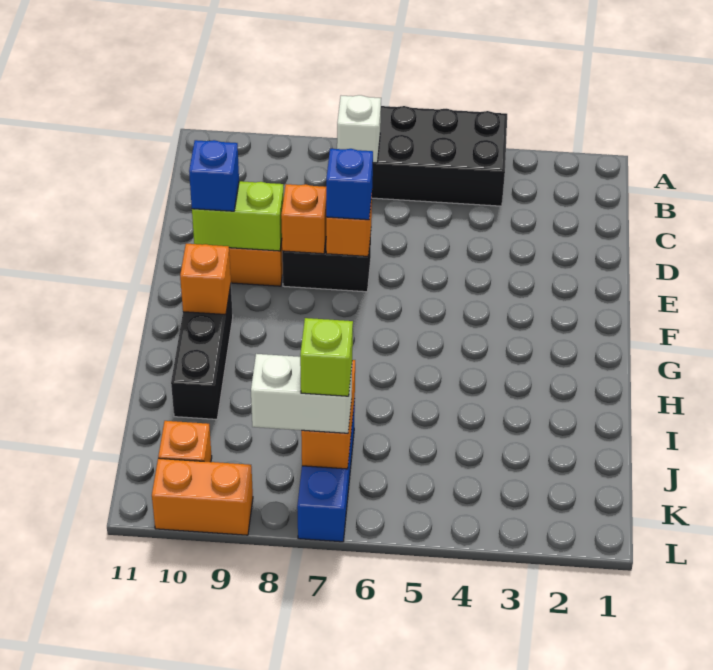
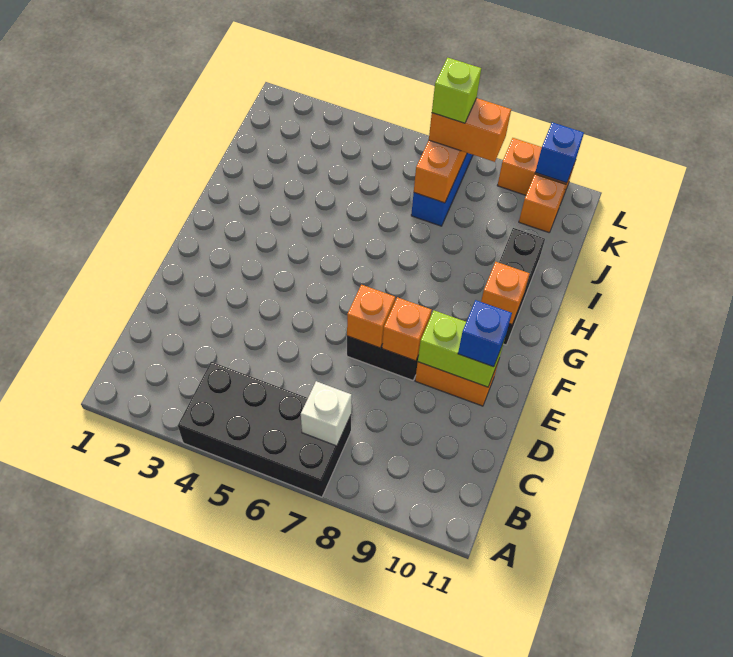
blue 1x1 brick [326,149,373,220] -> blue 1x1 brick moved to [535,122,584,183]
white 1x2 brick [251,354,352,433] -> orange 1x2 brick [429,98,511,162]

